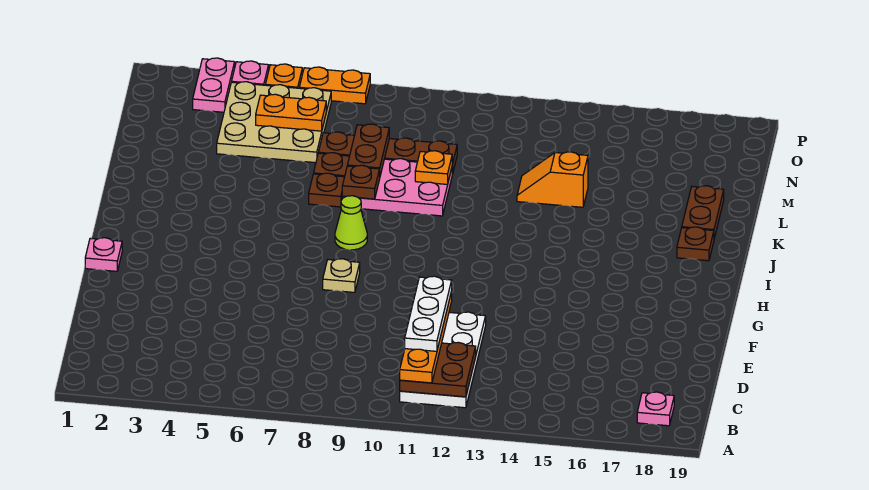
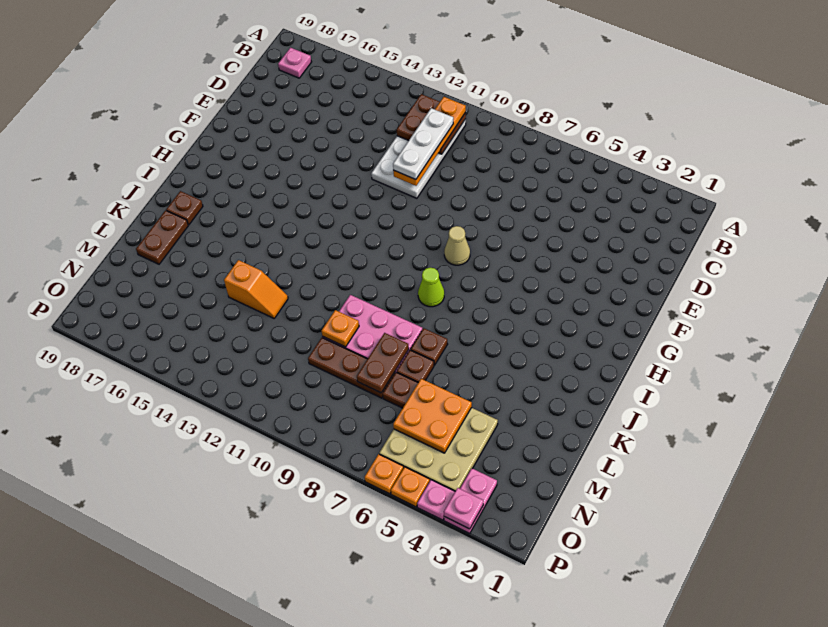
pink 1x1 plate [85,238,122,271] -> pink 1x1 plate moved to [444,488,483,529]
tan 1x1 plate [323,259,360,293] -> tan 1x1 cone [444,226,470,265]
brown 1x1 plate [342,165,380,199] -> none
orange 1x2 plate [256,94,326,131] -> orange 2x2 plate [393,379,472,453]
orange 1x2 plate [299,67,370,104] -> orange 1x1 plate [365,454,403,494]

